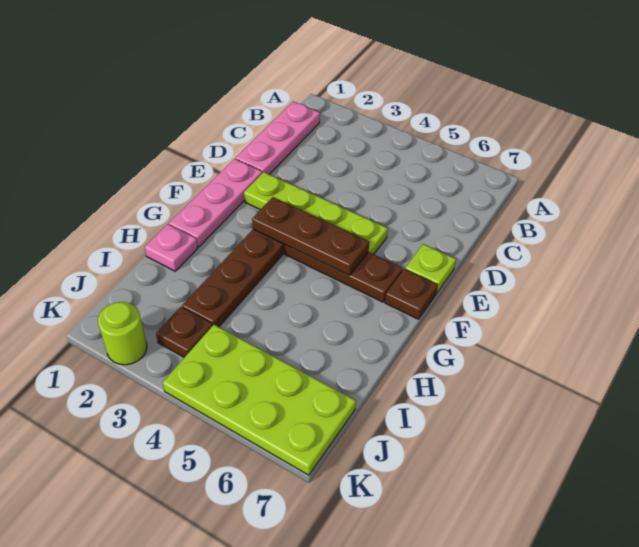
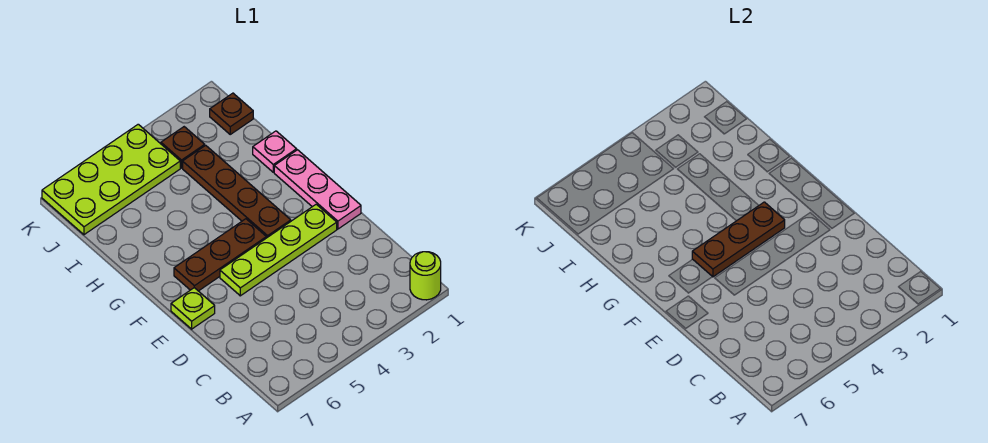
pink 1x3 plate [235,102,320,174] -> none
brown 1x1 plate [385,269,438,319] -> brown 1x1 plate moved to [210,93,253,134]
lime 1x1 round brick [98,302,147,365] -> lime 1x1 round brick moved to [410,252,441,300]

